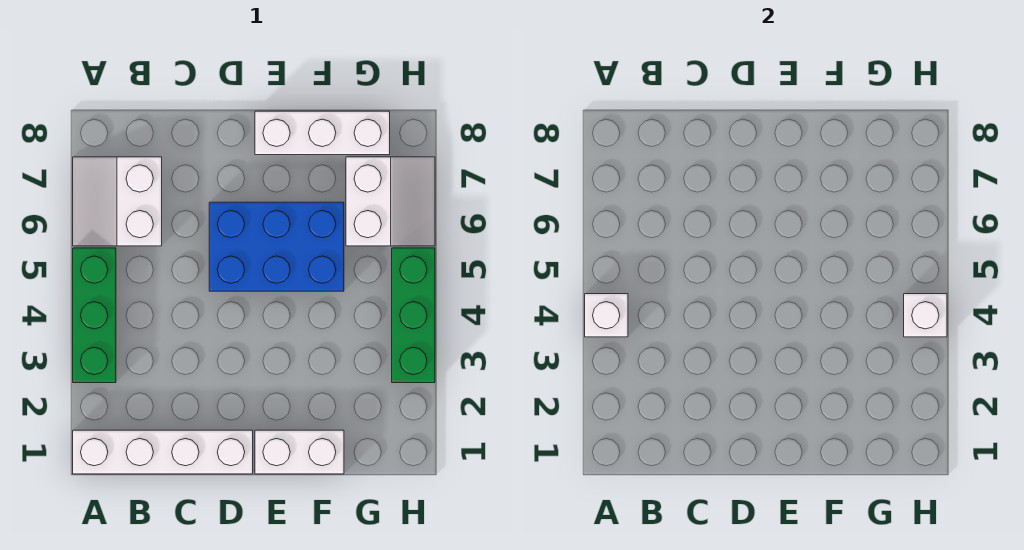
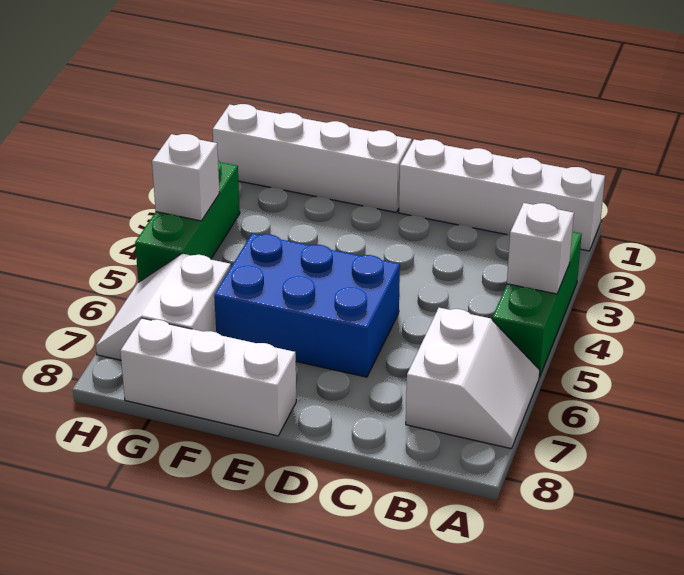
white 1x2 brick [255,430,344,474] -> white 1x4 brick [213,104,412,212]

